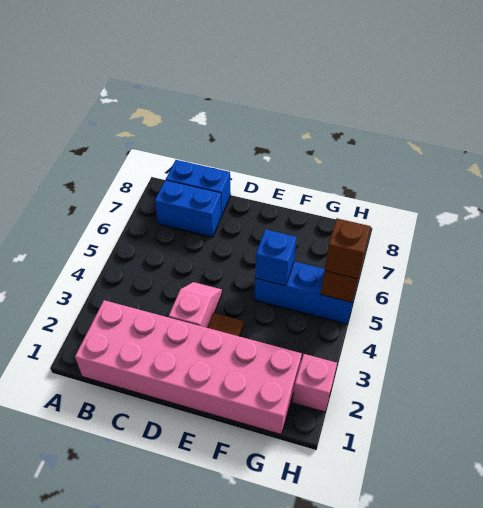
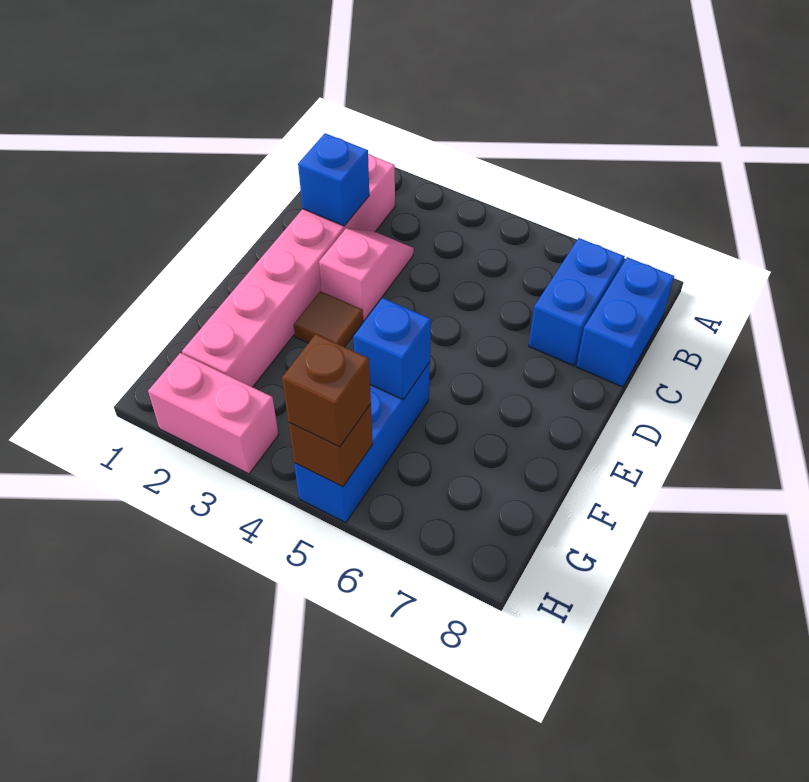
pink 2x6 brick [75,300,302,434] -> pink 1x6 brick [182,154,395,387]
none -> blue 1x1 brick [298,133,369,226]
pink 1x2 slope [169,282,222,328] -> pink 1x2 slope turned to [319,228,414,320]
pink 1x1 brick [292,354,337,412] -> pink 1x2 brick [148,353,278,474]

